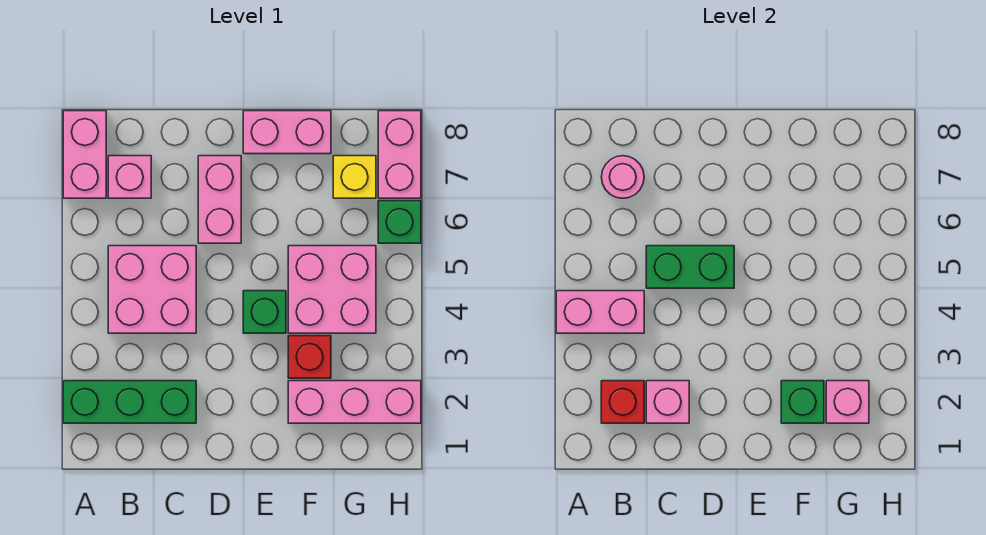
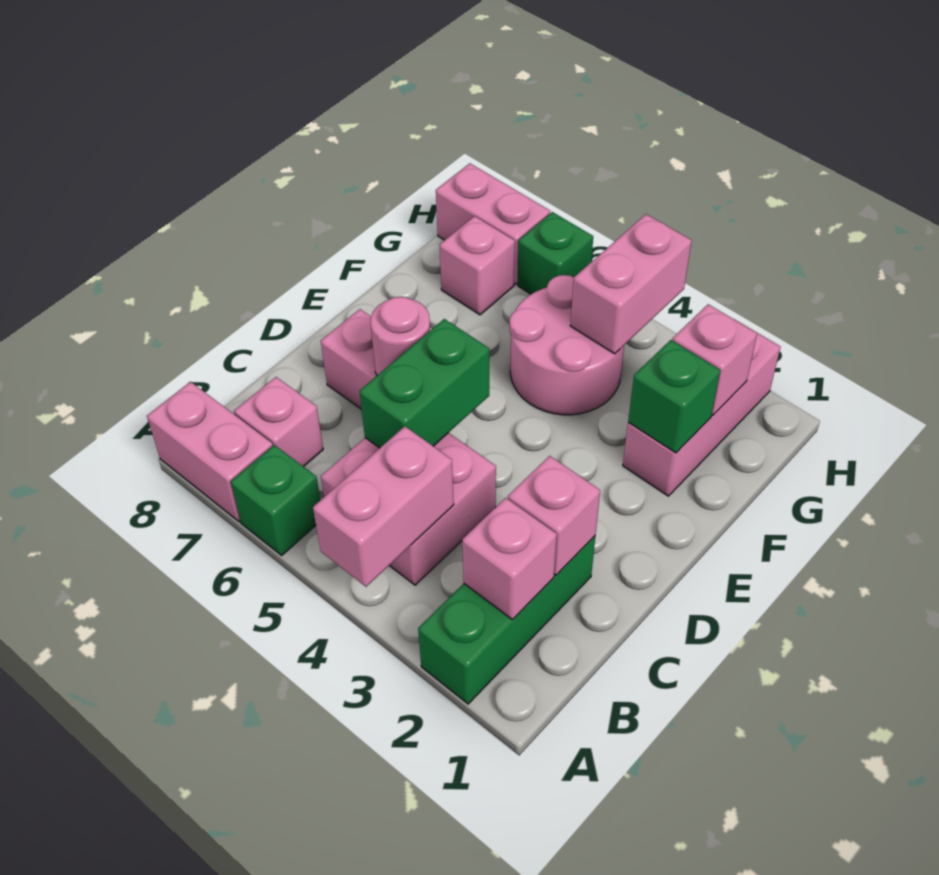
red 1x1 brick [601,381,644,423] -> pink 1x1 brick [462,498,557,620]
pink 1x1 round brick [601,156,644,198] -> pink 1x1 round brick moved to [370,297,430,375]
green 1x1 brick [243,291,286,333] -> green 1x1 brick moved to [231,445,320,555]
pink 1x2 brick [243,111,331,154] -> pink 1x2 brick moved to [570,214,692,354]
red 1x1 brick [288,336,331,378] -> none
pink 2x2 brick [288,246,376,333] -> pink 2x2 round brick [510,275,624,415]
yellow 1x1 brick [333,156,376,198] -> pink 1x1 brick [440,216,515,315]

